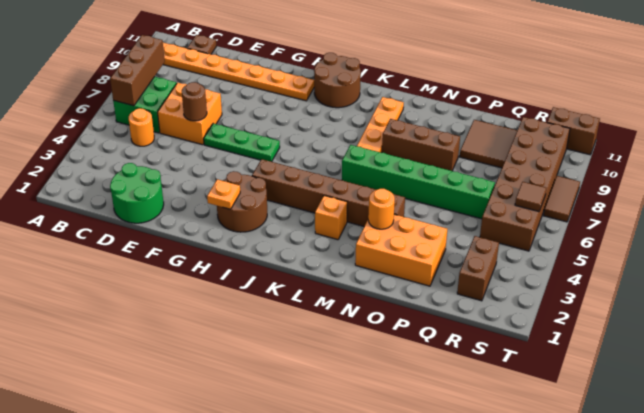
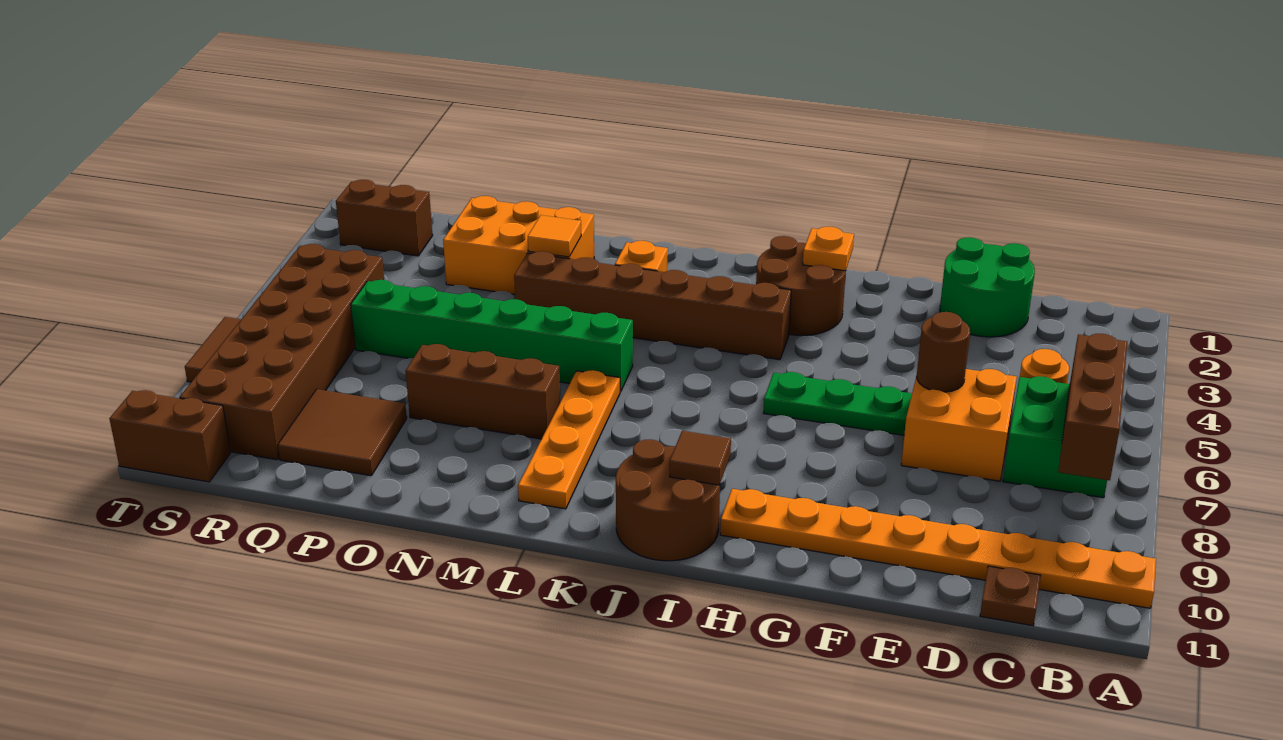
orange 1x1 round brick [368,189,395,229] -> orange 1x1 tile [528,215,581,257]
brown 1x2 brick [457,236,499,301] -> brown 1x2 brick turned to [336,180,433,256]
brown 1x1 tile [515,182,546,212] -> brown 1x1 tile moved to [670,431,731,485]

